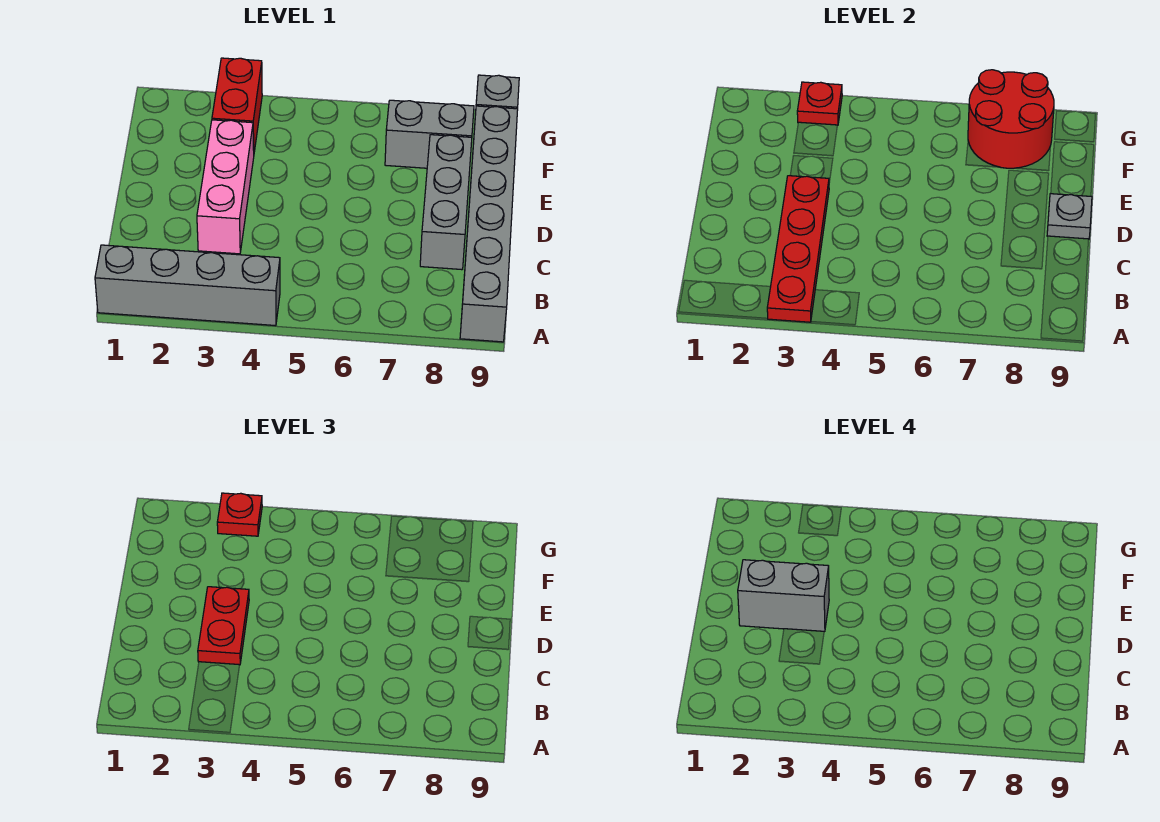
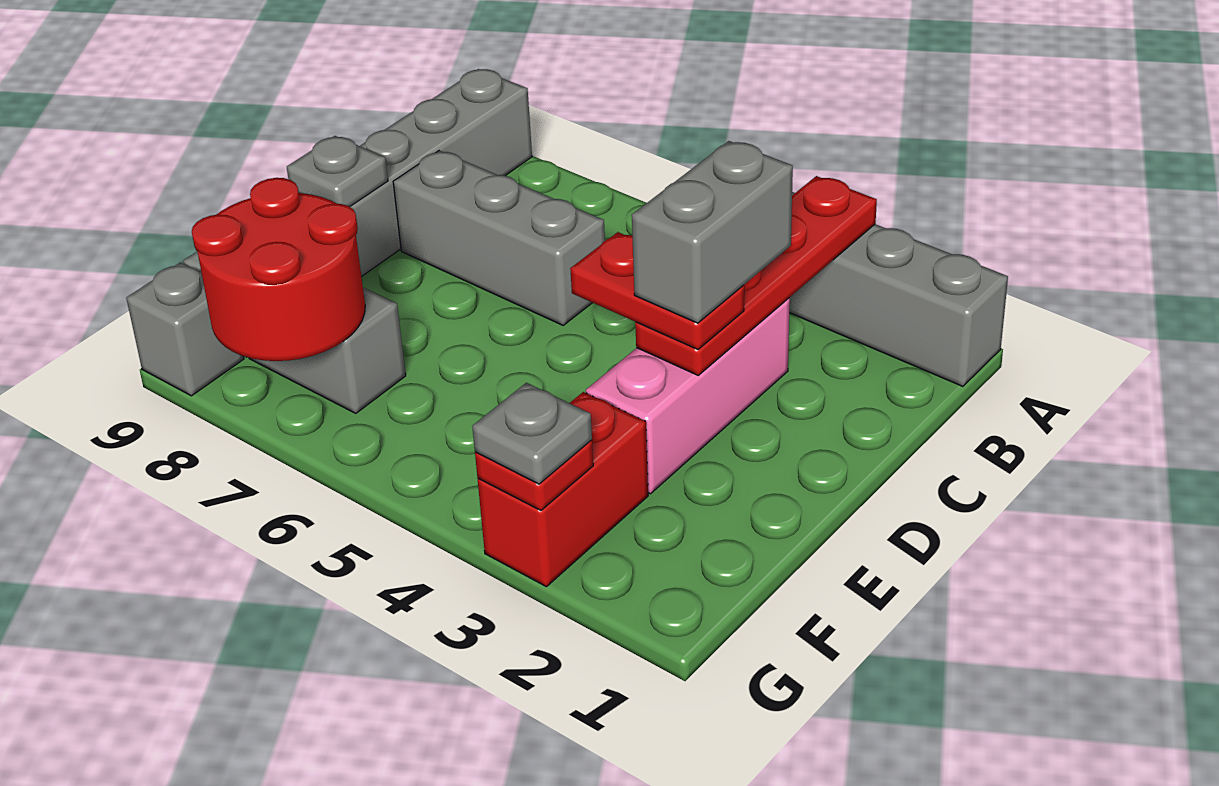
red 1x2 plate [198,587,249,665] -> red 1x2 plate turned to [570,232,744,349]
grey 1x3 brick [420,135,472,270] -> grey 1x3 brick turned to [393,151,605,325]
grey 1x2 brick [738,560,829,632] -> grey 1x2 brick turned to [632,141,793,323]
red 1x1 plate [217,493,262,536] -> grey 1x1 plate [472,383,592,484]

